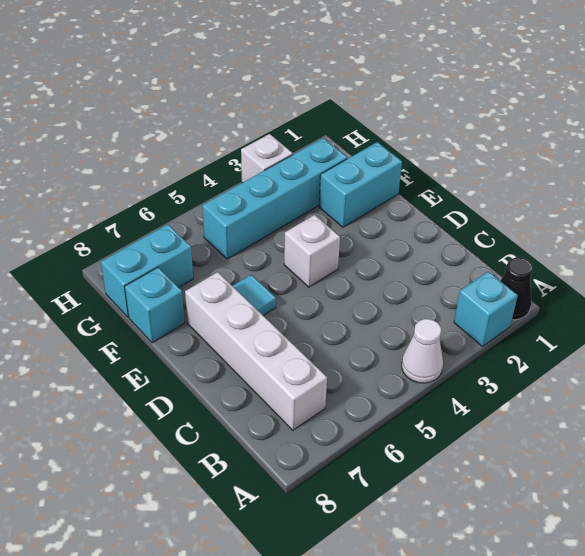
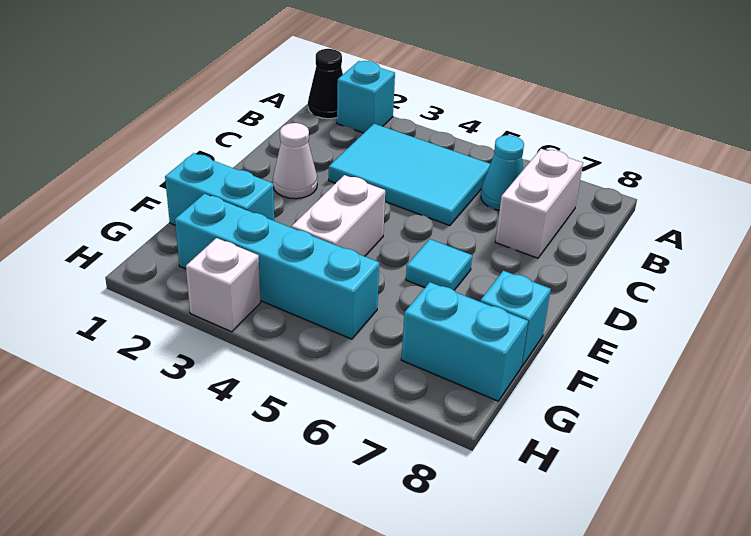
white 1x1 cone [402,319,443,383] -> white 1x1 cone moved to [273,123,317,199]
none -> cyan 2x3 tile [329,124,490,226]
none -> cyan 1x1 cone [481,135,524,210]
white 1x4 brick [185,272,327,430] -> white 1x2 brick [496,149,583,258]
white 1x1 brick [284,215,340,287] -> white 1x2 brick [292,175,385,256]

